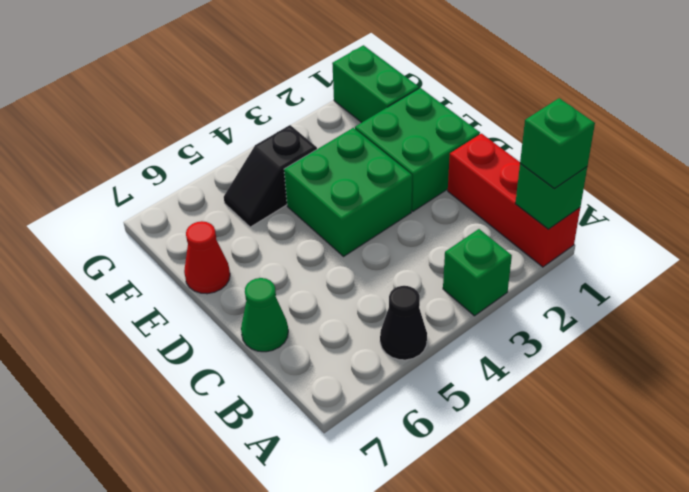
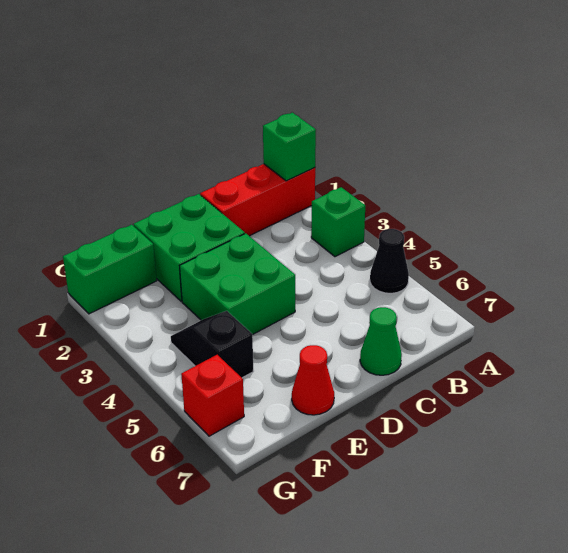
green 1x1 brick [520,98,595,189] -> none
black 1x2 slope [224,125,317,227] -> black 1x2 slope turned to [171,311,254,378]
none -> red 1x1 brick [181,355,244,436]

